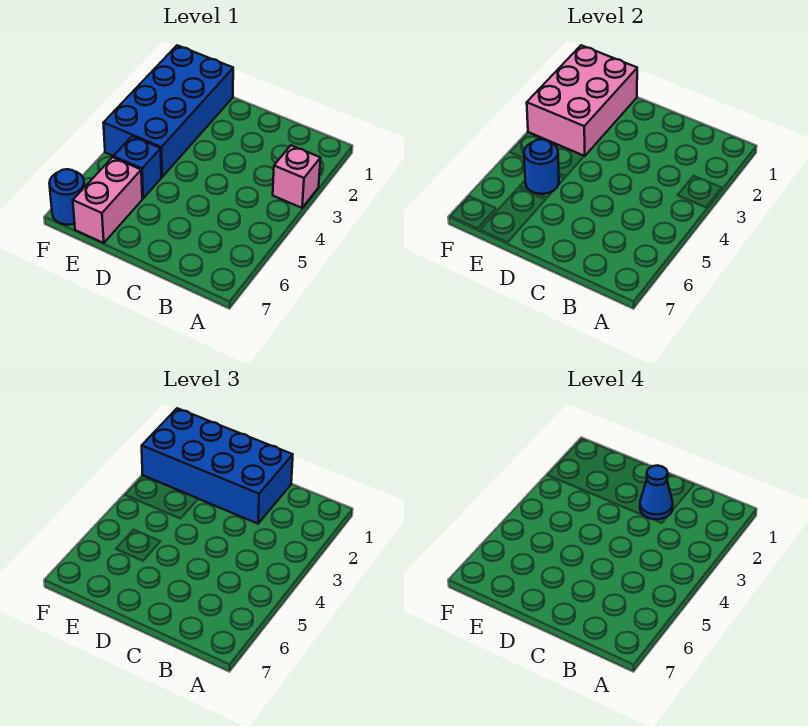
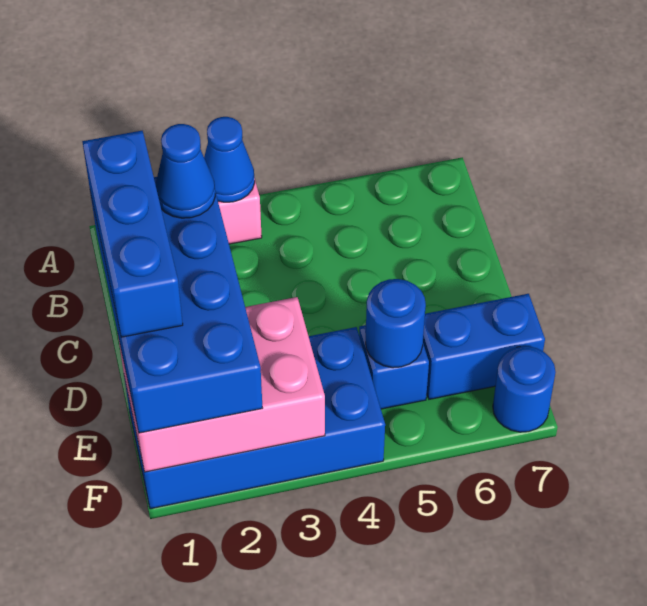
none -> blue 1x1 cone [204,117,255,202]
none -> blue 1x3 brick [82,131,183,337]
pink 1x2 brick [73,157,142,243] -> blue 1x2 brick [423,294,545,399]

